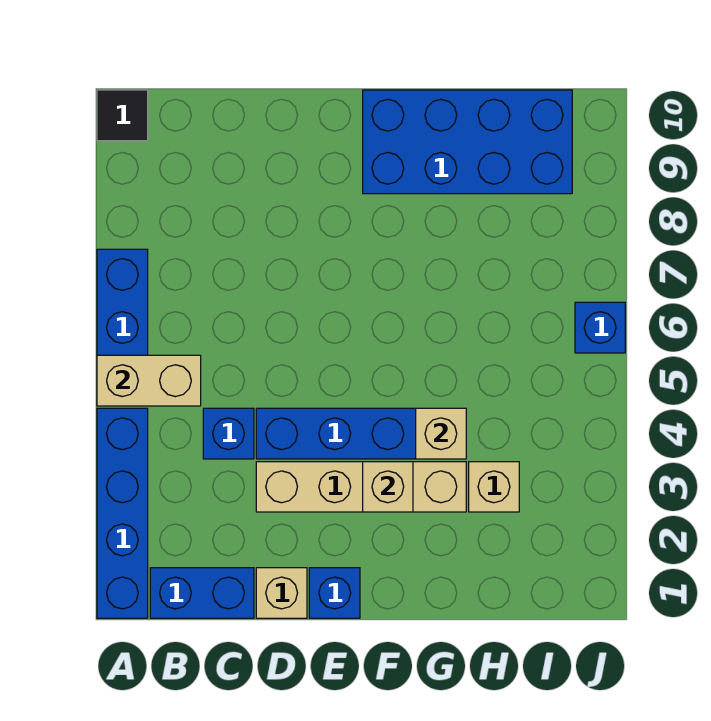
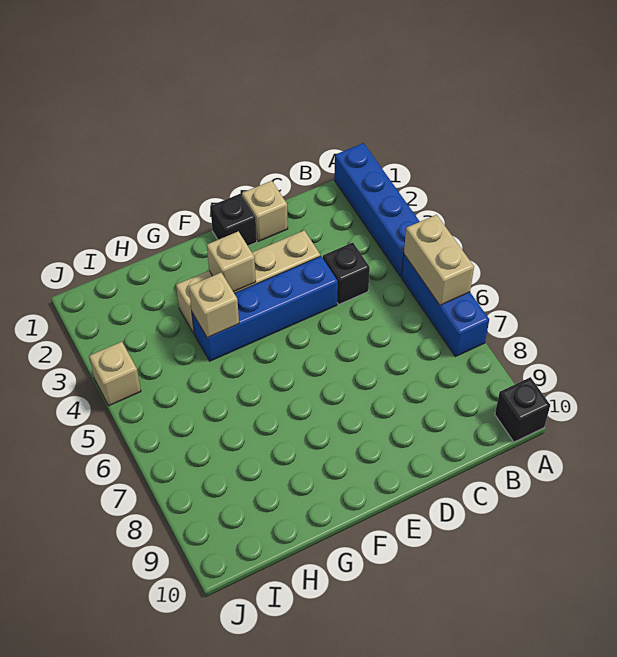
tan 1x2 brick [97,355,201,406] -> tan 1x2 brick turned to [404,215,474,305]
black 1x1 tile [97,90,148,141] -> black 1x1 brick [495,377,550,442]
blue 1x2 brick [150,568,254,618] -> none
blue 1x1 brick [203,408,254,459] -> black 1x1 brick [323,243,370,304]
blue 1x1 brick [309,568,360,618] -> black 1x1 brick [210,194,257,246]
blue 2x4 brick [363,90,572,194] -> none
tan 1x1 brick [469,462,519,512] -> tan 1x1 brick moved to [89,342,141,406]
blue 1x1 brick [575,302,625,353] -> none

